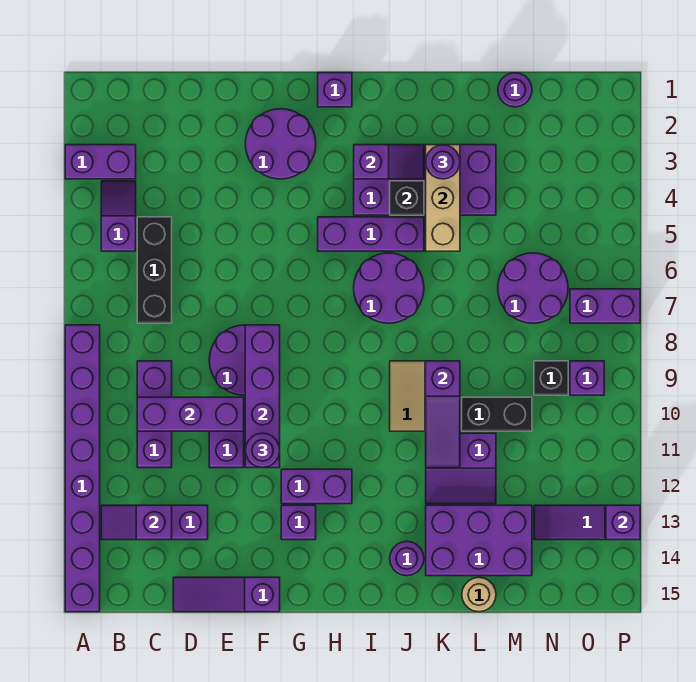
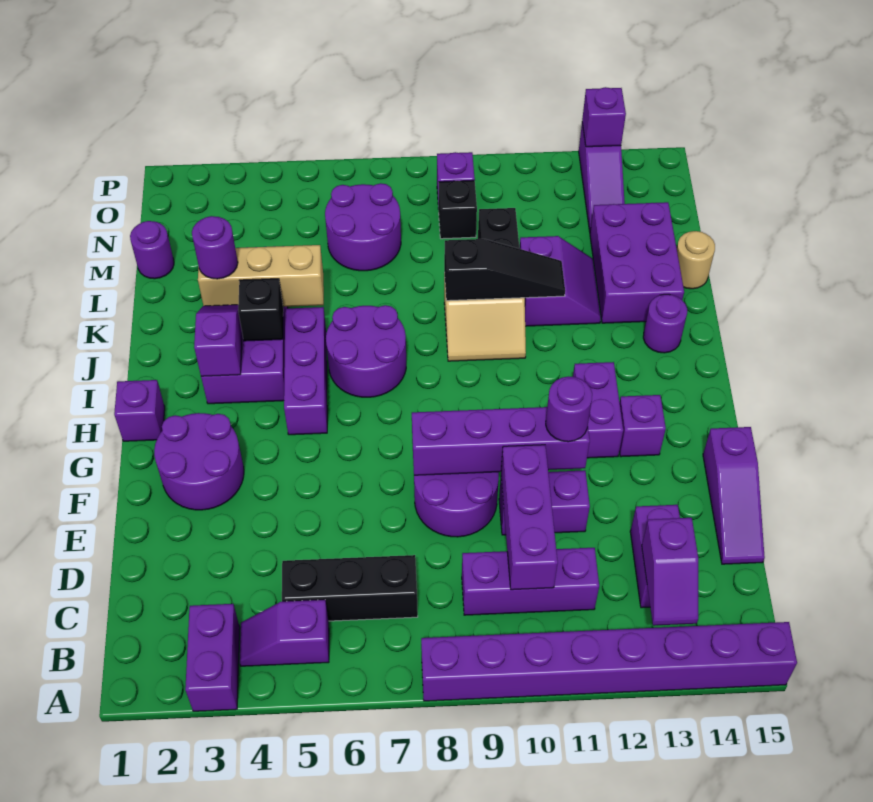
purple 1x3 slope [426,361,460,468] -> black 1x3 slope [444,239,565,301]
purple 1x2 brick [570,289,640,323] -> none

